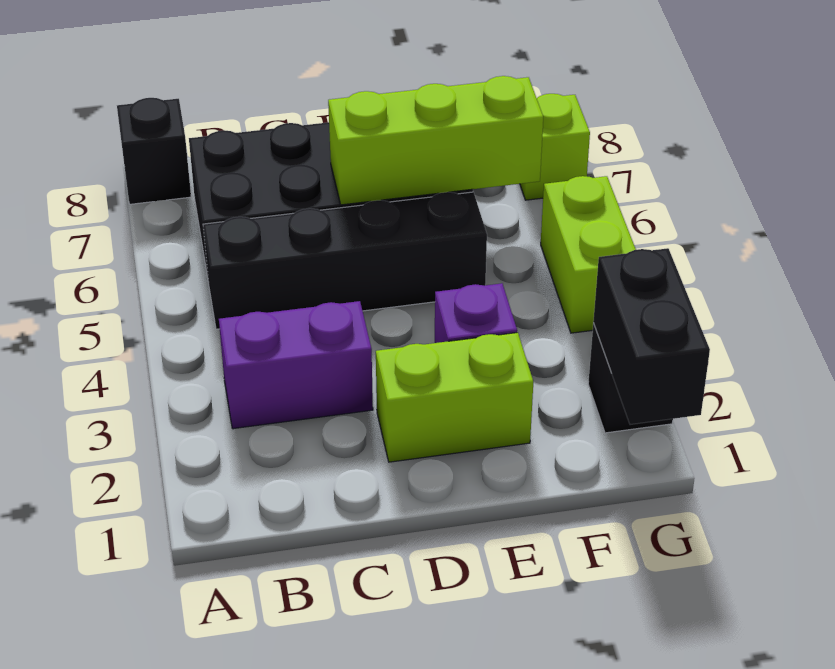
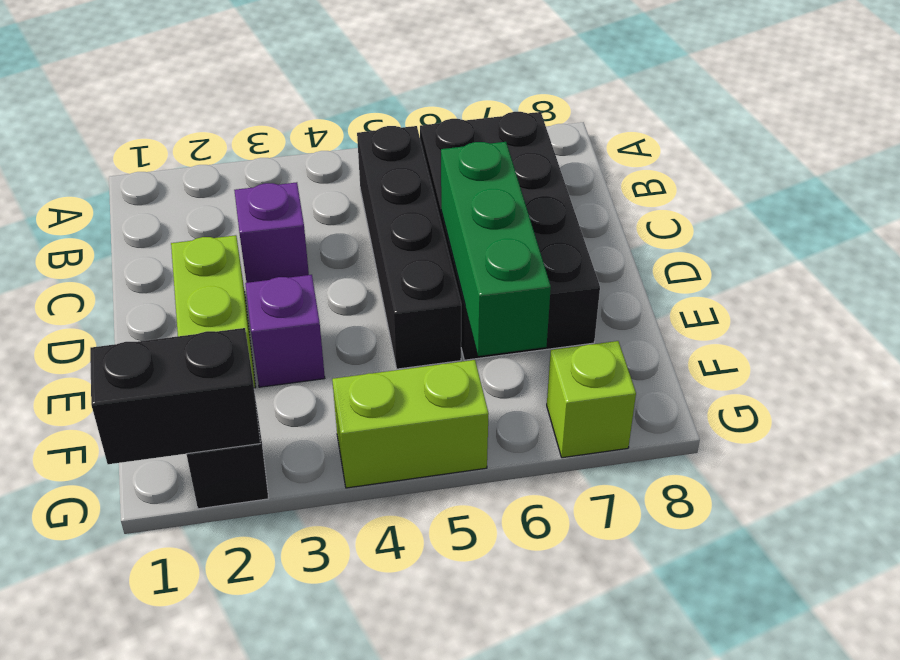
black 1x1 brick [117,98,191,204] -> none
purple 1x2 brick [219,301,373,429] -> purple 1x1 brick [234,182,309,283]
lime 1x3 brick [328,76,543,205] -> green 1x3 brick [441,142,551,356]

